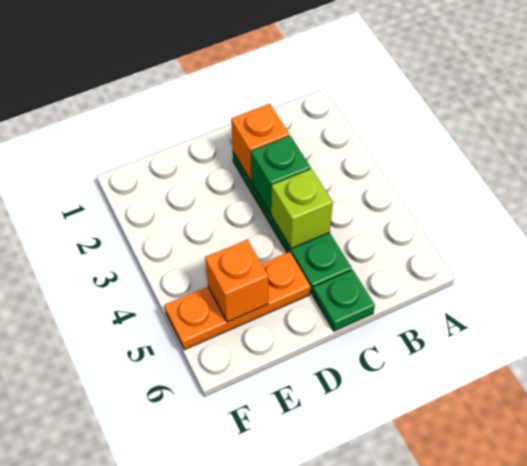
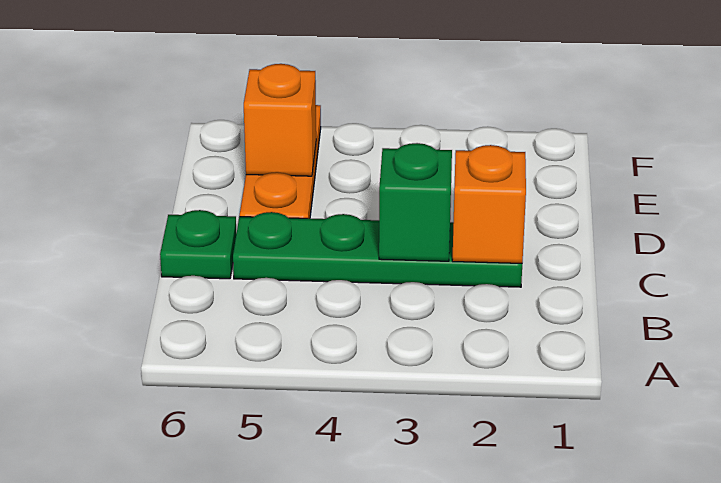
lime 1x1 brick [271,169,333,249] -> none

